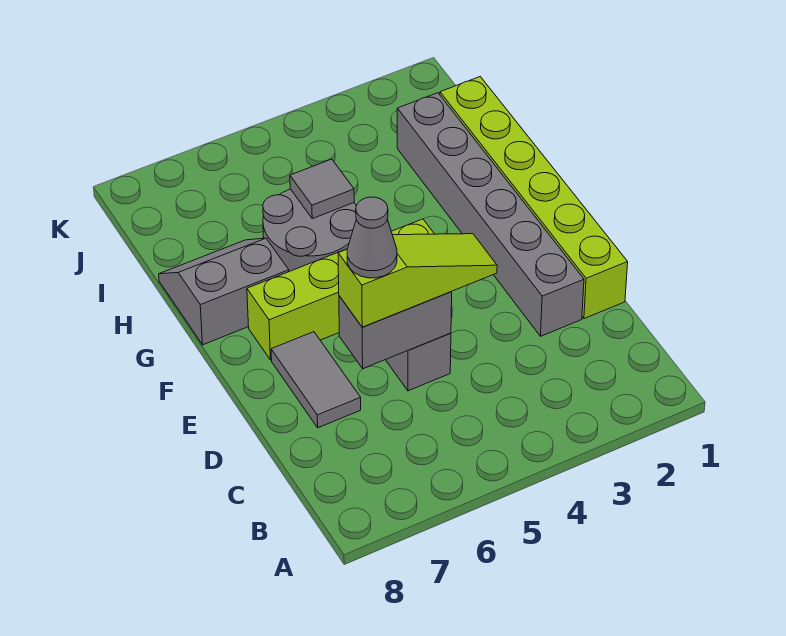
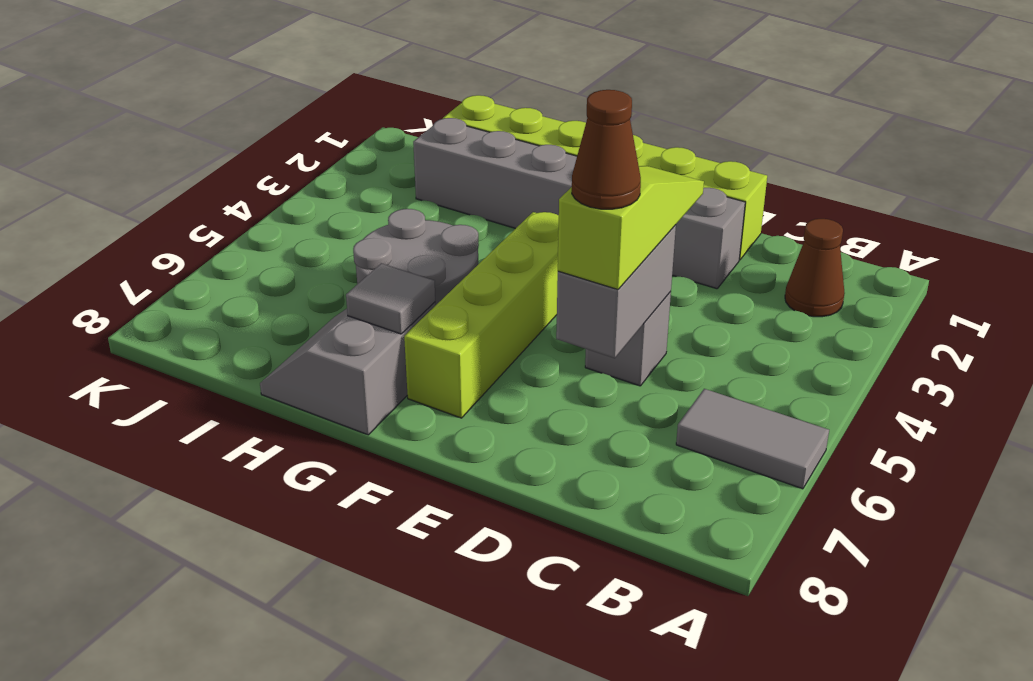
none -> brown 1x1 cone [785,219,845,317]
grey 1x1 cone [347,197,397,278] -> brown 1x1 cone [572,90,641,209]
grey 1x2 tile [271,332,361,428] -> grey 1x2 tile moved to [676,389,829,489]
grey 1x1 tile [290,159,354,219] -> grey 1x1 tile moved to [346,263,435,334]

